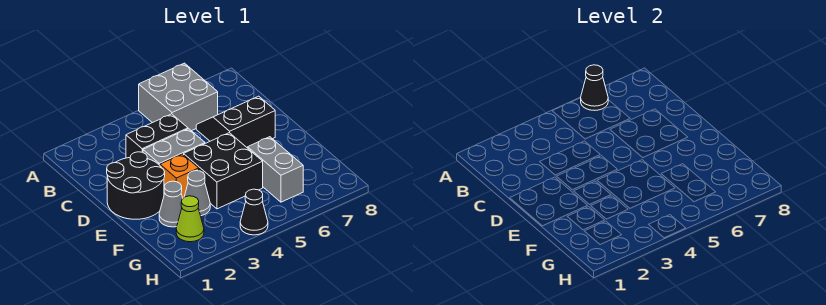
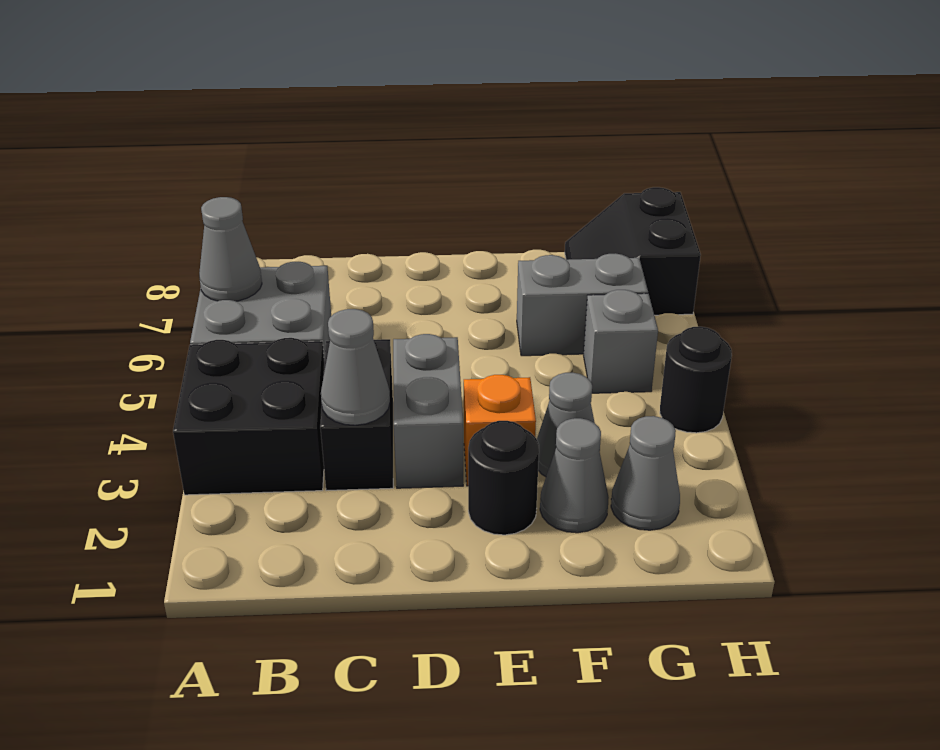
black 1x1 cone [581,65,608,110] -> grey 1x1 cone [199,197,262,301]
none -> grey 1x1 cone [321,309,390,425]
black 2x2 slope [196,96,275,148] -> black 2x2 slope moved to [565,187,701,315]
black 2x2 round brick [107,152,165,219] -> black 1x1 round brick [468,421,539,535]
black 2x2 brick [184,133,263,209] -> black 2x2 brick moved to [173,338,324,495]
lime 1x1 cone [176,196,204,242] -> grey 1x1 cone [611,416,680,530]
none -> grey 1x1 brick [584,290,658,393]
black 1x1 cone [240,189,268,235] -> black 1x1 round brick [660,327,732,433]

